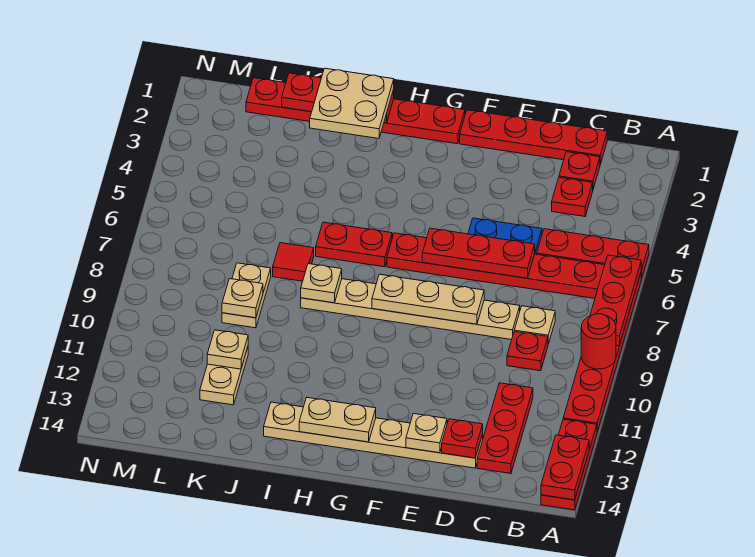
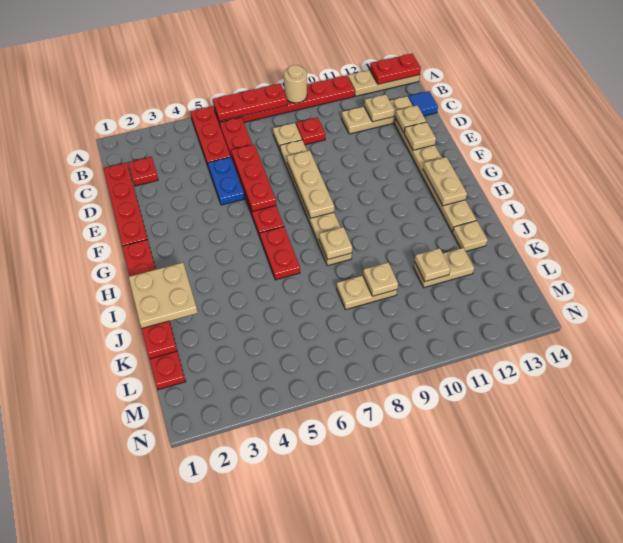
red 1x1 round brick [581,314,616,369] -> tan 1x1 round brick [284,65,307,103]
red 1x3 plate [541,419,597,510] -> tan 1x3 plate [348,70,420,96]
red 1x1 plate [552,177,593,217] -> none
red 1x3 plate [477,383,533,473] -> tan 1x3 plate [342,96,413,134]
none -> tan 1x1 plate [364,94,394,122]
none -> blue 1x1 tile [408,91,438,116]
red 1x1 plate [442,419,483,458] -> tan 1x1 plate [395,105,426,133]
red 1x1 tile [273,243,314,281] -> none
none -> tan 1x1 plate [452,221,488,251]

